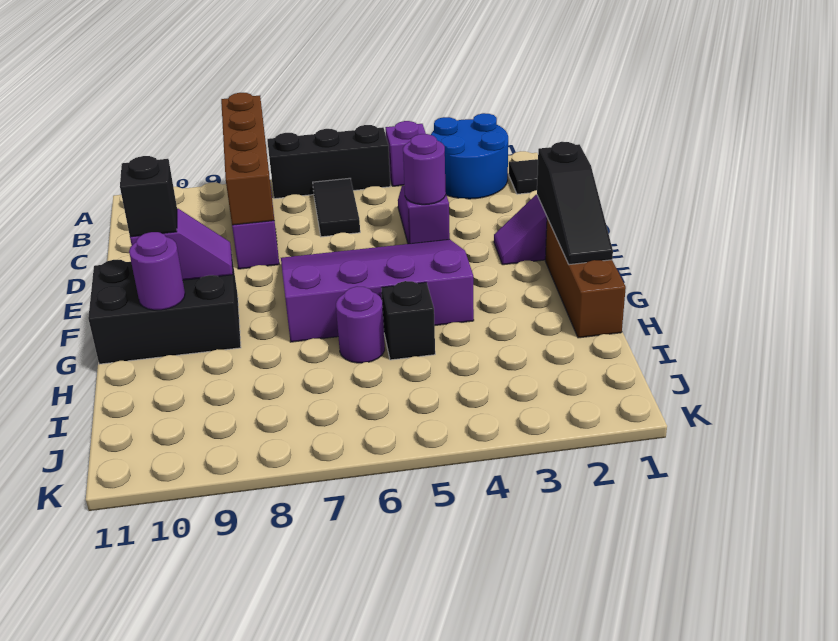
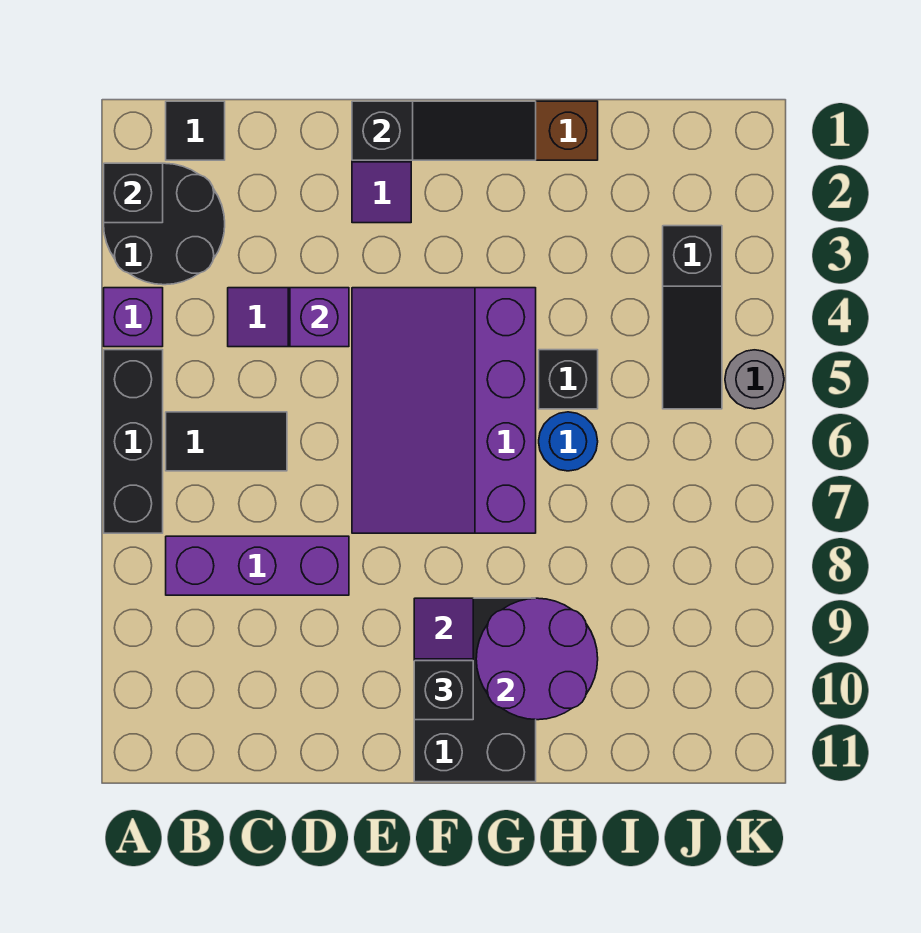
blue 2x2 round brick [431,113,508,199] -> black 2x2 round brick [104,163,225,285]
none -> black 1x1 brick [104,163,163,223]
brown 1x4 brick [221,93,274,225] -> none
purple 1x1 round brick [403,134,446,205] -> purple 1x1 brick [290,288,349,347]
purple 1x1 round brick [129,232,185,310] -> purple 2x2 round brick [476,598,598,720]
purple 1x1 round brick [336,286,385,363] -> blue 1x1 round brick [539,412,598,471]
none -> black 1x3 slope [663,226,722,409]
none -> grey 1x1 round brick [725,350,784,409]

